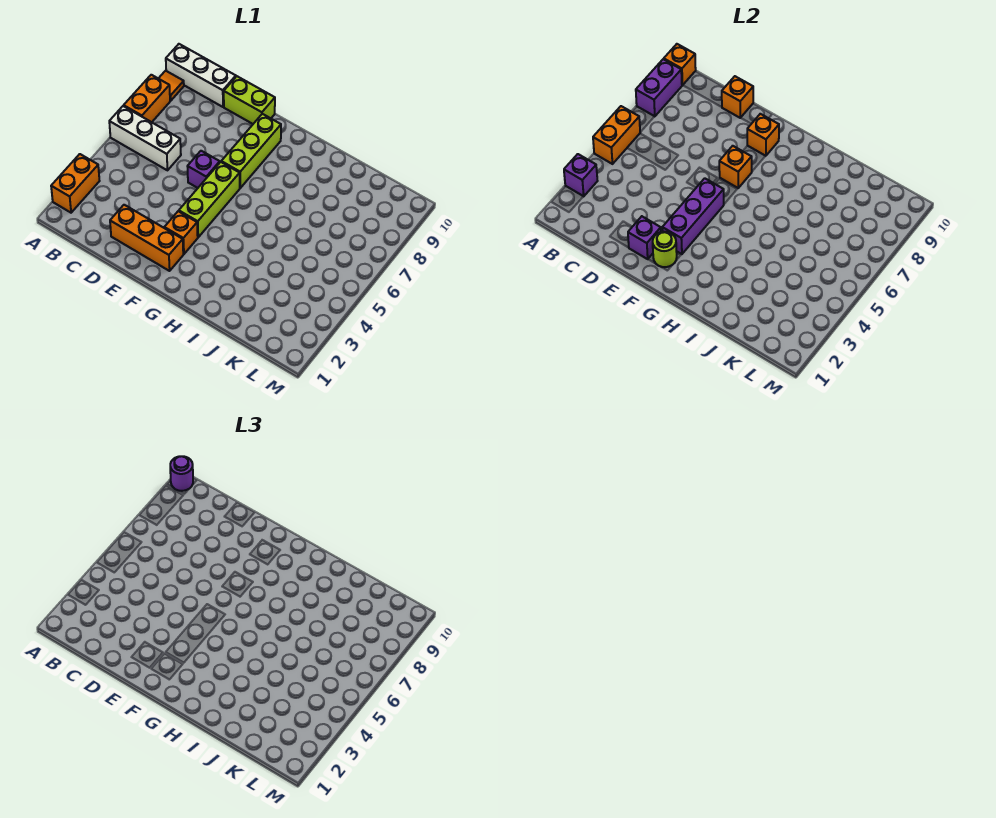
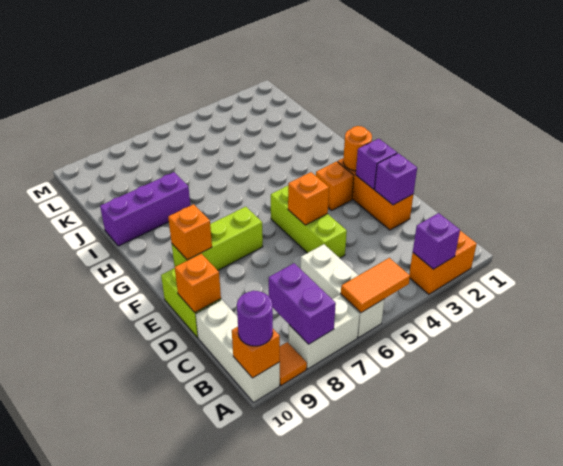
orange 1x2 brick [593,106,640,164] -> orange 1x2 tile [341,258,410,313]
orange 1x2 brick [124,75,170,122] -> white 1x2 brick [289,295,360,369]
purple 1x2 brick [636,59,682,117] -> purple 1x2 brick turned to [269,263,336,344]
purple 1x1 brick [187,151,220,188] -> purple 1x1 brick moved to [375,153,417,205]
lime 1x1 round brick [653,232,677,267] -> orange 1x1 round brick [343,126,372,171]
purple 1x3 brick [662,178,724,254] -> purple 1x3 brick moved to [100,172,190,246]
lime 1x3 brick [179,162,240,237] -> lime 1x3 brick turned to [271,186,347,258]
orange 1x1 brick [719,146,752,188] -> orange 1x1 brick moved to [288,172,329,225]

